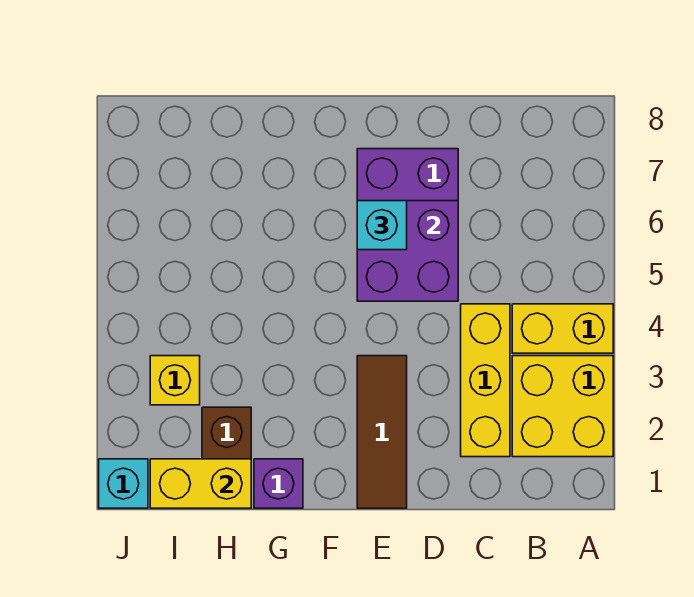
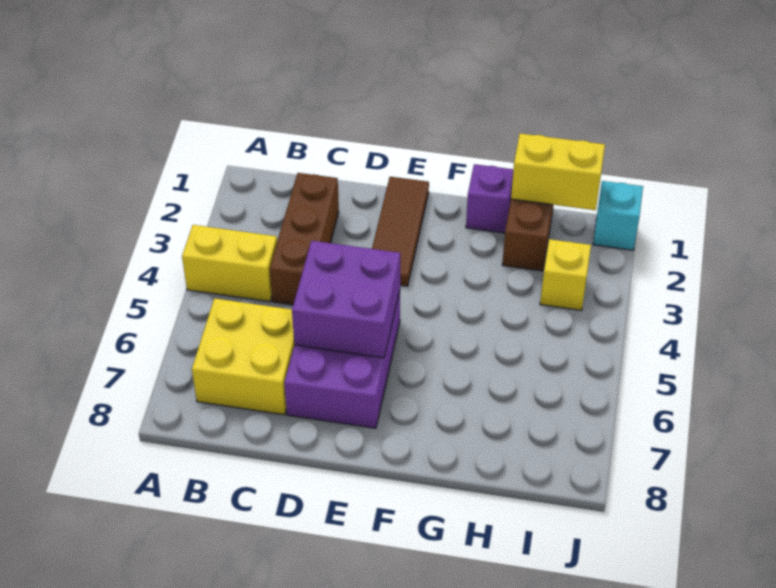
yellow 2x2 brick [512,356,613,457] -> yellow 2x2 brick moved to [192,298,294,415]
yellow 1x3 brick [461,304,510,457] -> brown 1x3 brick [269,173,339,305]
cyan 1x1 brick [357,201,407,250] -> none

